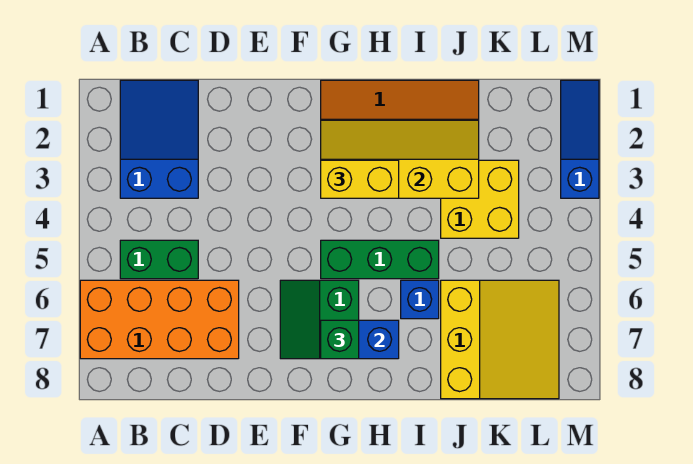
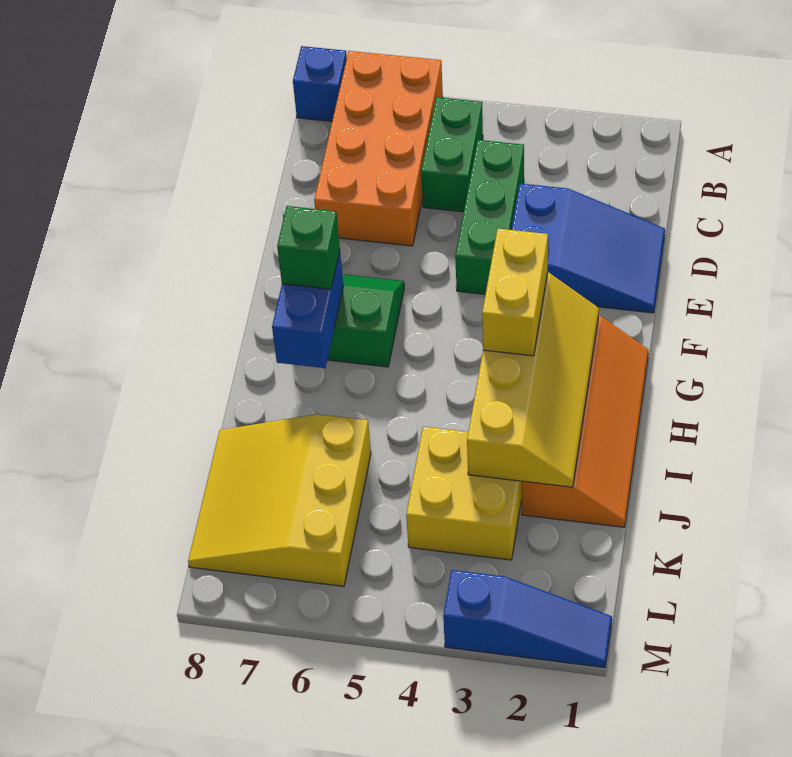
blue 2x3 slope [120,80,198,198] -> blue 2x3 slope moved to [511,183,665,313]
green 1x3 brick [321,240,439,279] -> green 1x3 brick moved to [455,140,524,294]
blue 1x1 brick [401,280,439,319] -> blue 1x1 brick moved to [293,46,347,121]
yellow 3x3 slope [441,280,559,399] -> yellow 3x3 slope turned to [188,414,371,586]

